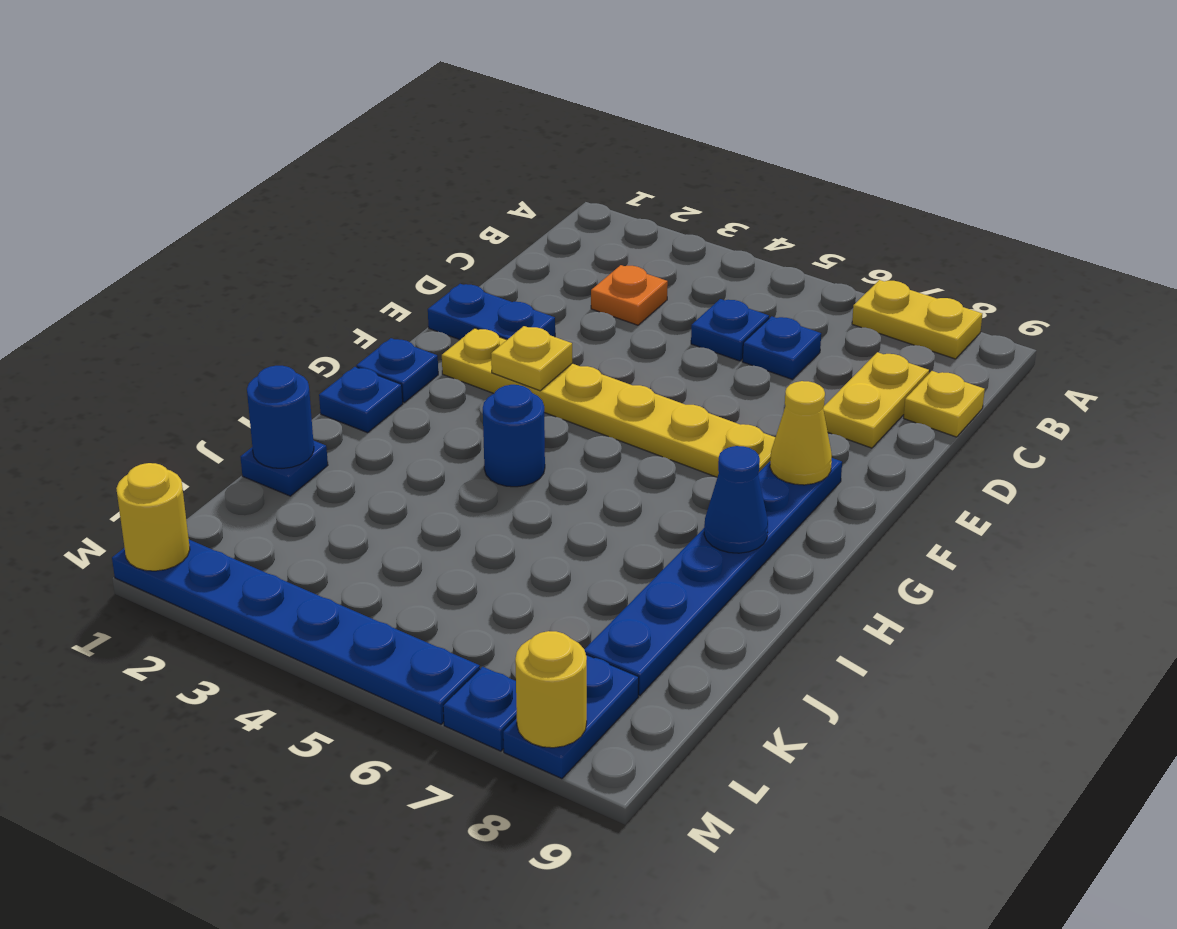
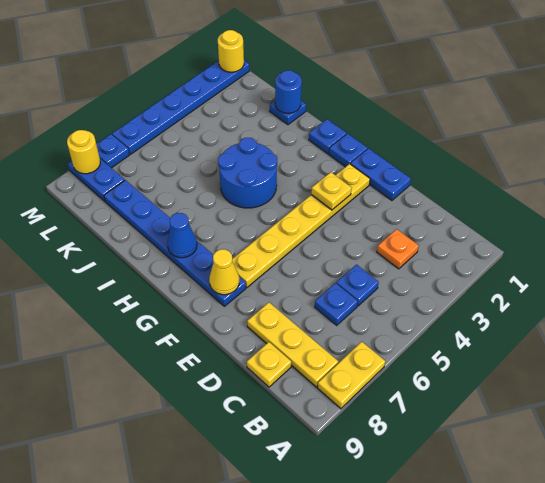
yellow 1x2 plate [823,352,929,448] -> yellow 1x3 plate [247,302,338,387]
blue 1x2 plate [428,284,555,340] -> blue 1x2 plate turned to [351,148,411,200]
blue 1x1 round brick [483,385,545,487] -> blue 2x2 round brick [218,138,277,208]

